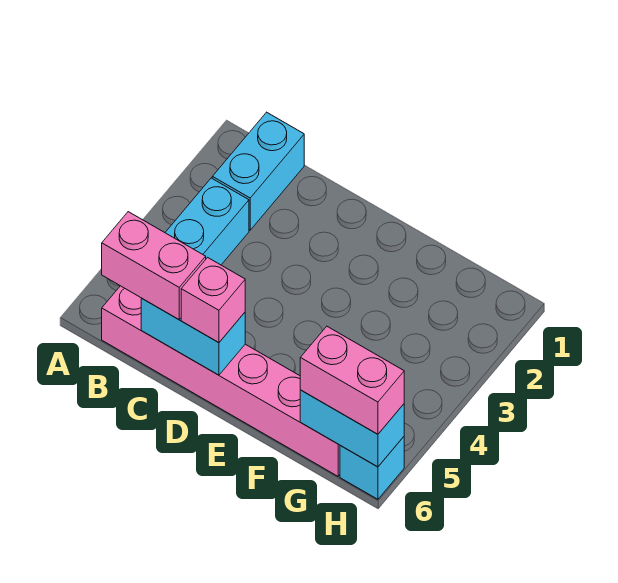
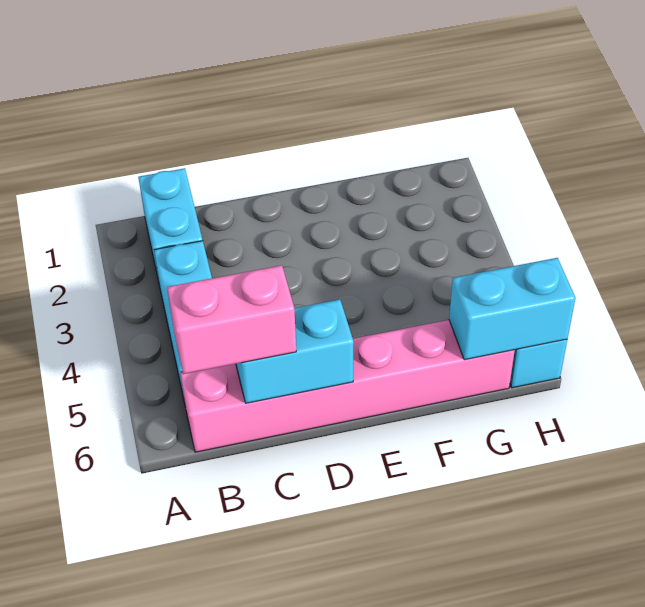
pink 1x1 brick [181,257,245,343] -> none
pink 1x2 brick [300,326,404,434] -> none

